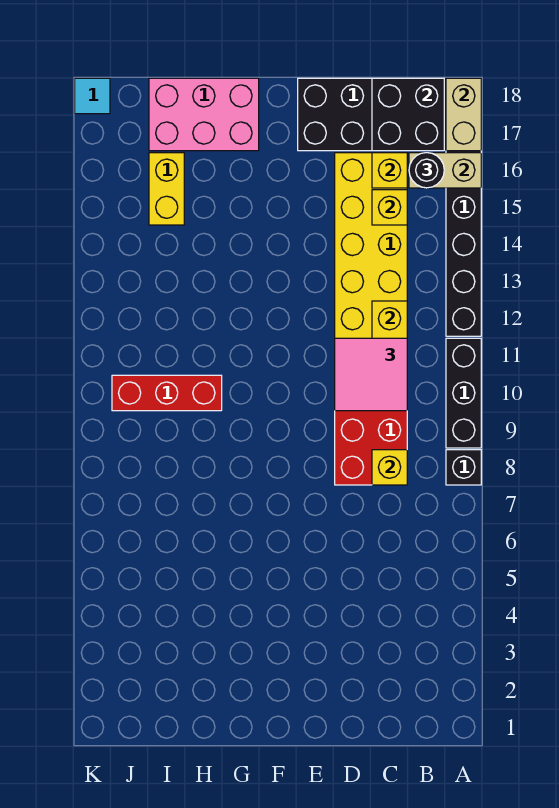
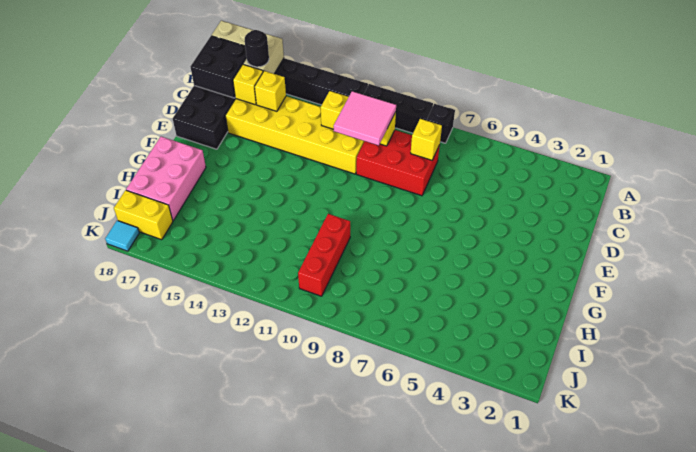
yellow 1x2 brick [149,153,184,225] -> yellow 1x2 brick moved to [114,190,173,240]

